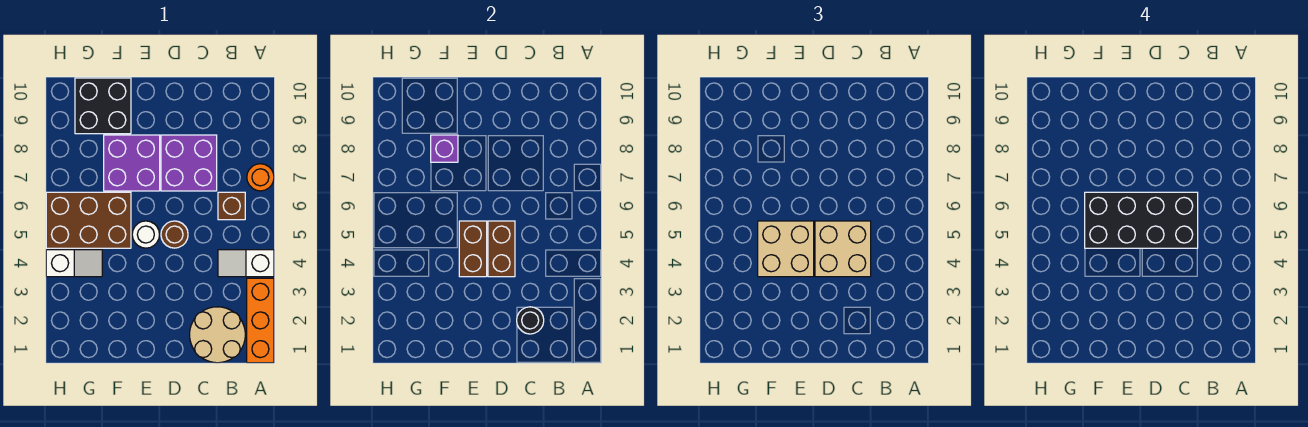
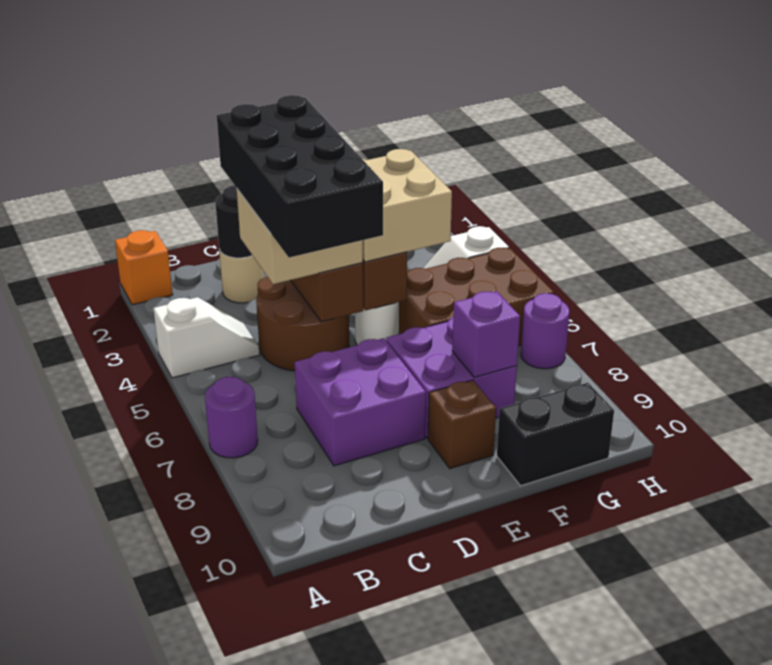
orange 1x3 brick [247,278,274,363] -> orange 1x1 brick [115,230,173,305]
orange 1x1 round brick [247,164,274,191] -> purple 1x1 round brick [205,377,258,458]
tan 2x2 round brick [190,307,245,363] -> tan 1x1 round brick [219,250,264,303]
brown 1x1 brick [218,192,245,220] -> brown 1x1 brick moved to [428,380,496,468]
black 2x4 brick [1085,192,1198,248] -> black 2x4 brick turned to [217,95,383,258]
brown 1x1 round brick [161,221,188,248] -> brown 2x2 round brick [256,277,349,371]
black 2x2 brick [75,78,131,134] -> black 1x2 brick [497,383,614,486]
none -> purple 1x1 round brick [521,293,569,369]

